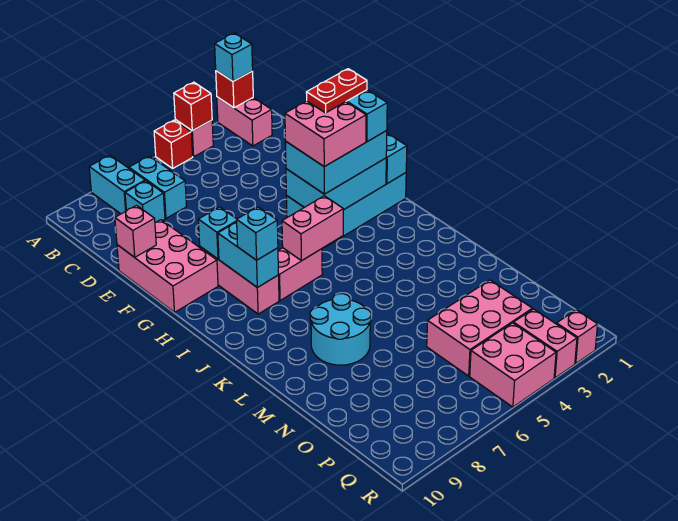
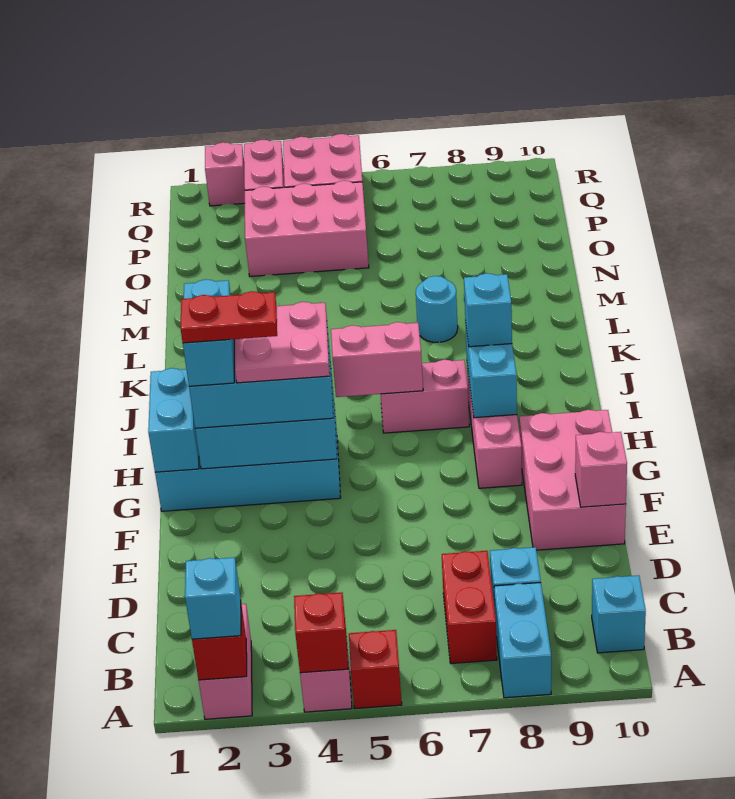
cyan 1x2 brick [129,156,187,218] -> red 1x2 brick [442,551,497,663]
pink 2x2 brick [285,101,366,167] -> pink 2x2 plate [235,302,330,383]
cyan 1x1 brick [198,207,237,259] -> cyan 1x1 brick moved to [592,575,646,653]
cyan 2x2 round brick [310,294,371,365] -> cyan 1x1 round brick [416,276,458,342]

